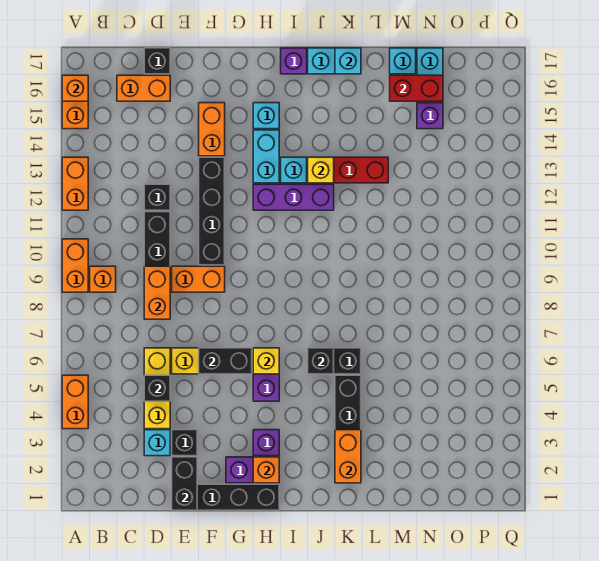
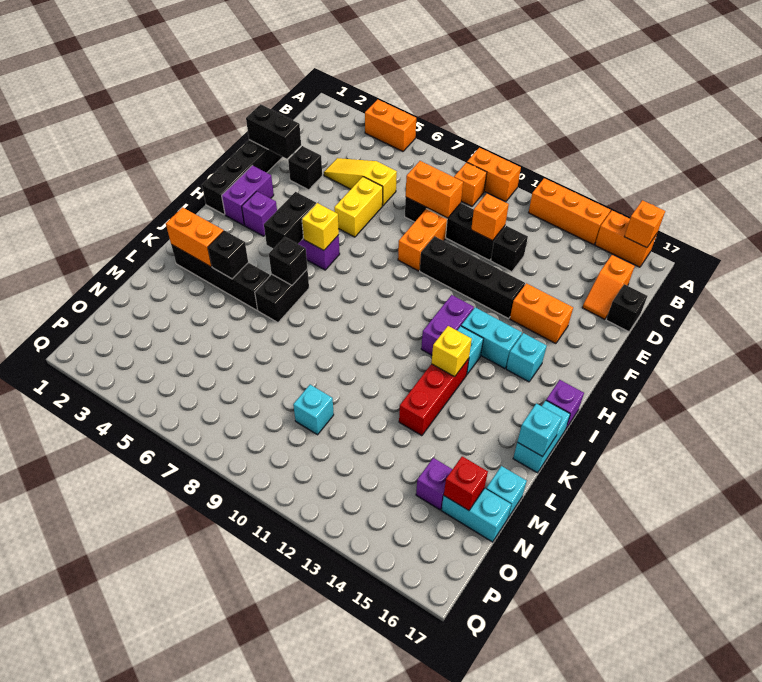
orange 1x2 brick [62,157,88,210] -> orange 1x3 brick [528,178,610,245]
orange 1x2 brick [117,75,170,101] -> orange 1x2 slope [582,255,635,319]
cyan 1x1 brick [144,430,170,456] -> cyan 1x1 brick moved to [293,385,334,435]
yellow 1x3 brick [144,348,170,429] -> yellow 1x3 slope [324,158,397,206]
black 1x1 brick [144,375,170,401] -> black 1x1 brick moved to [208,231,248,279]
black 1x2 brick [199,348,252,374] -> black 1x2 brick moved to [264,192,316,249]
orange 1x1 brick [253,457,279,483] -> orange 1x1 brick moved to [471,194,509,241]
purple 1x3 brick [253,184,334,210] -> purple 1x2 brick [421,295,474,355]
red 1x2 brick [390,75,443,101] -> red 1x1 brick [444,456,488,510]

